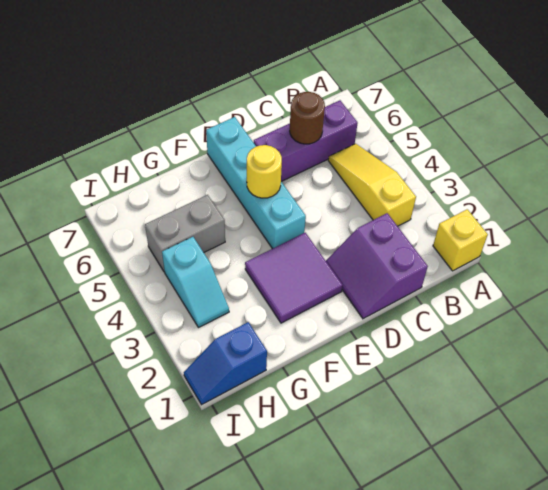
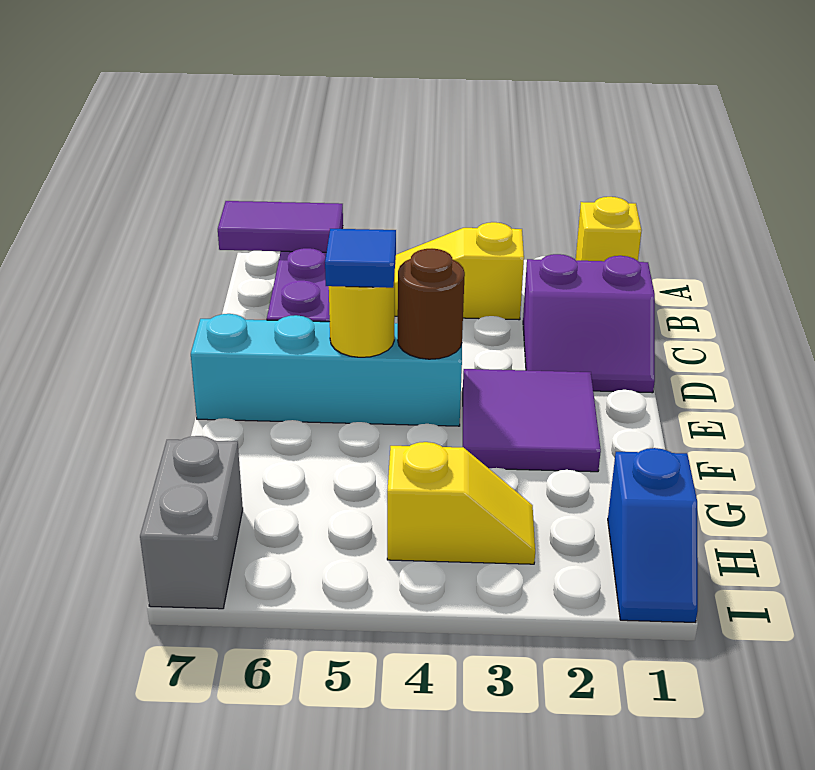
none -> purple 1x2 tile [218,201,343,252]
brown 1x1 round brick [290,92,325,144] -> brown 1x1 round brick moved to [398,249,465,359]
none -> blue 1x1 tile [325,229,396,288]
grey 1x2 brick [145,195,225,272] -> grey 1x2 brick moved to [140,436,243,609]
cyan 1x2 slope [162,237,229,328] -> yellow 1x2 slope [387,442,535,564]

